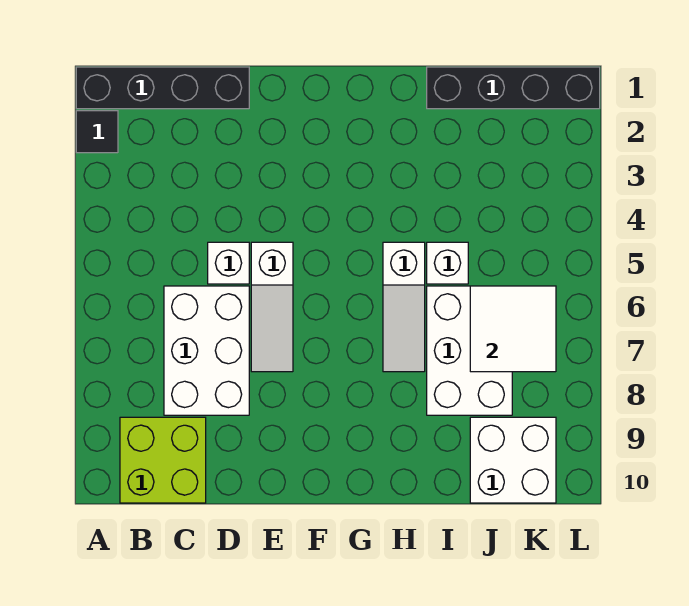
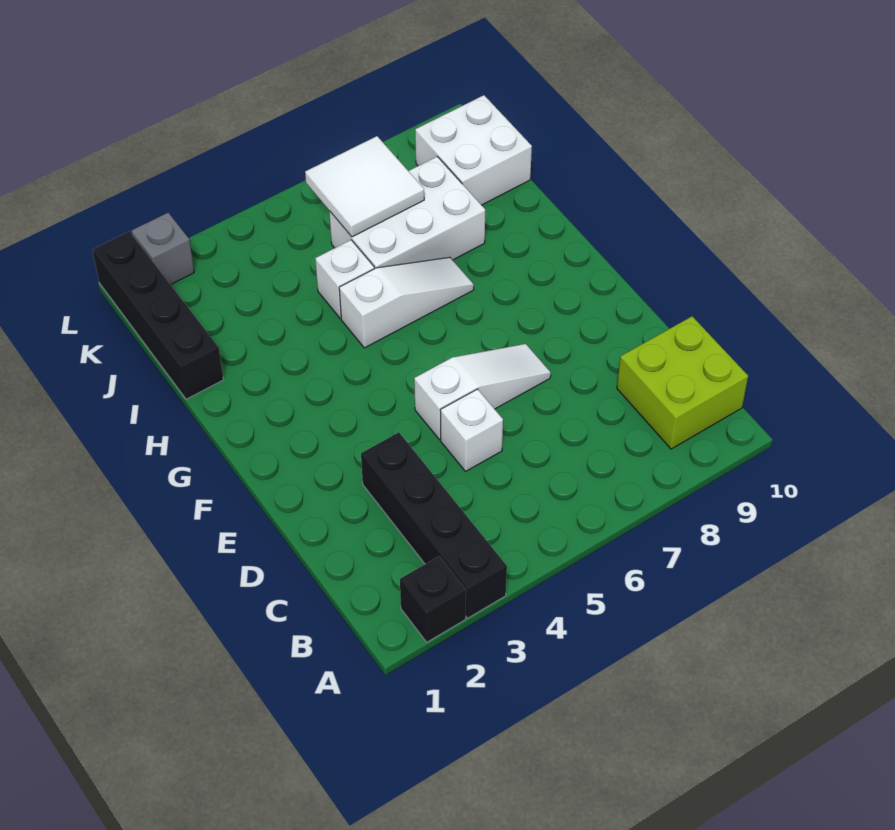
black 1x4 brick [76,67,249,109] -> black 1x4 brick moved to [361,432,507,618]
black 1x1 tile [76,111,118,153] -> black 1x1 brick [400,556,466,642]
white 2x3 brick [164,286,249,415] -> none
none -> grey 1x1 brick [132,213,194,285]

